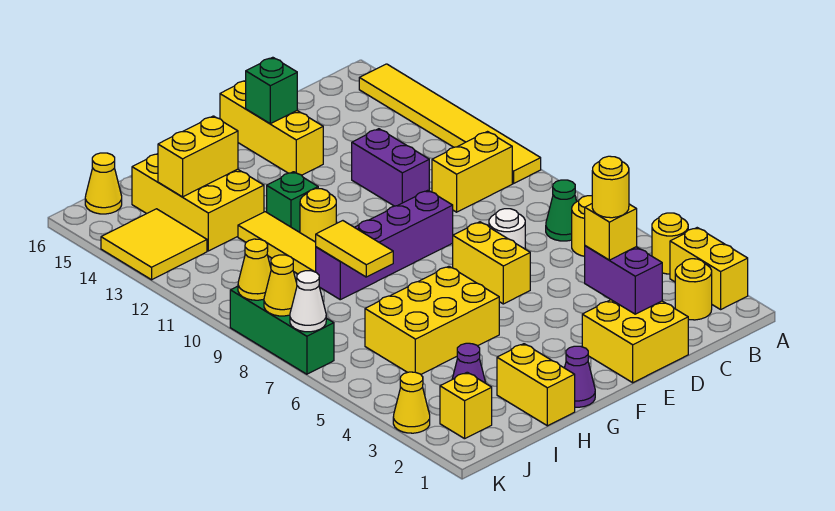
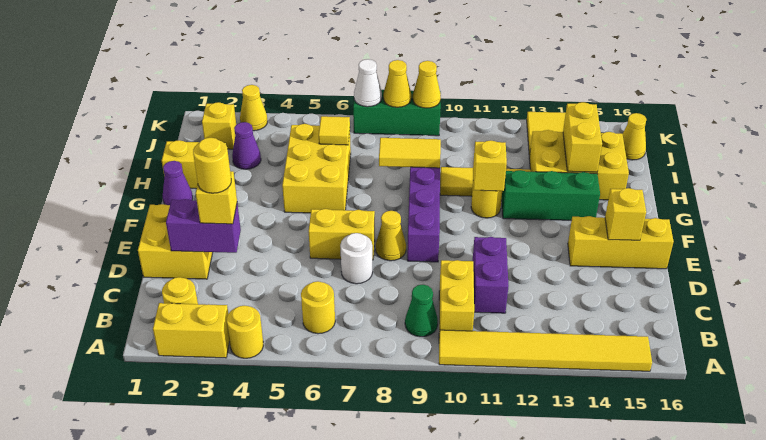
green 1x1 cone [546,180,577,241] -> green 1x1 cone moved to [405,285,438,337]
purple 1x2 brick [352,129,429,206] -> purple 1x2 brick turned to [473,237,509,313]
none -> yellow 1x1 cone [376,211,406,261]
green 1x1 brick [246,57,297,124] -> yellow 1x1 brick [605,188,646,240]
none -> yellow 1x1 brick [473,140,507,191]
green 1x1 brick [267,172,318,232] -> green 1x3 brick [502,170,600,220]
none -> yellow 1x1 tile [319,116,350,145]

